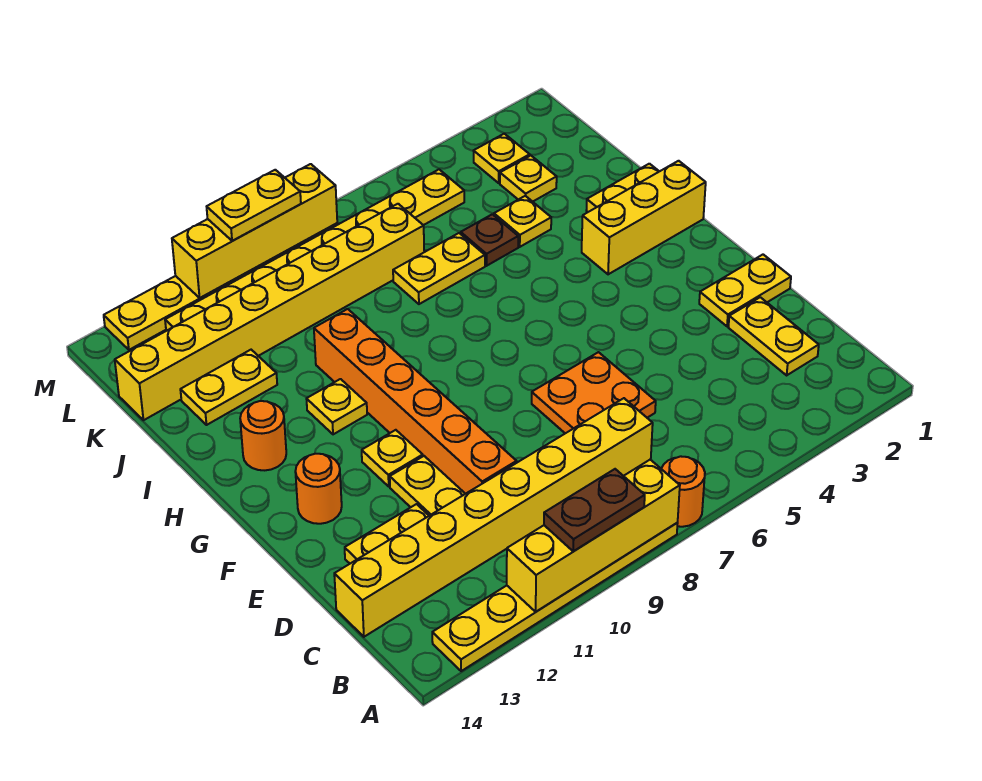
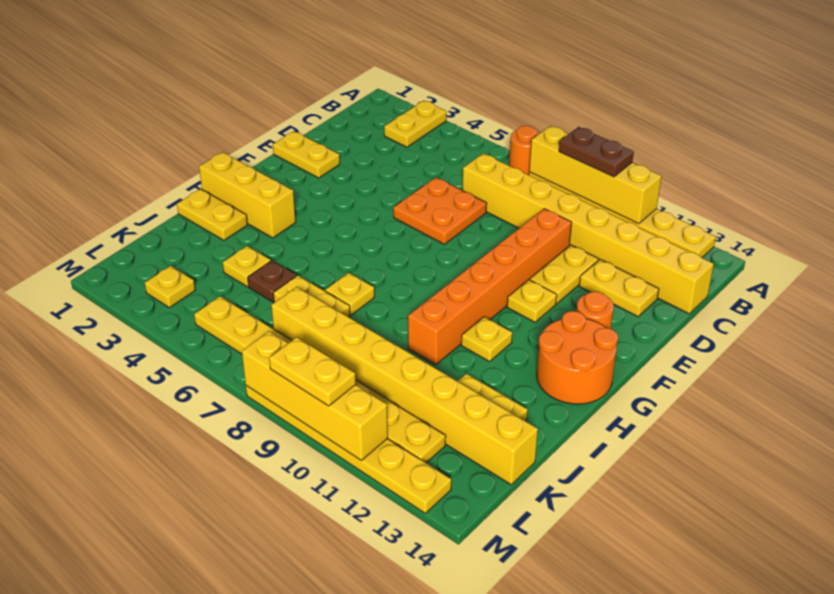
yellow 1x2 plate [728,297,819,375] -> yellow 1x2 plate moved to [384,101,446,147]
orange 1x1 round brick [240,401,286,470] -> orange 2x2 round brick [537,311,618,404]
yellow 1x1 plate [500,156,557,202] -> yellow 1x1 plate moved to [325,273,374,315]

